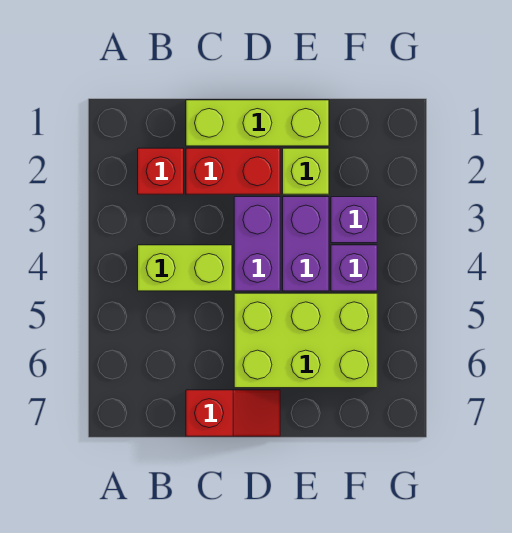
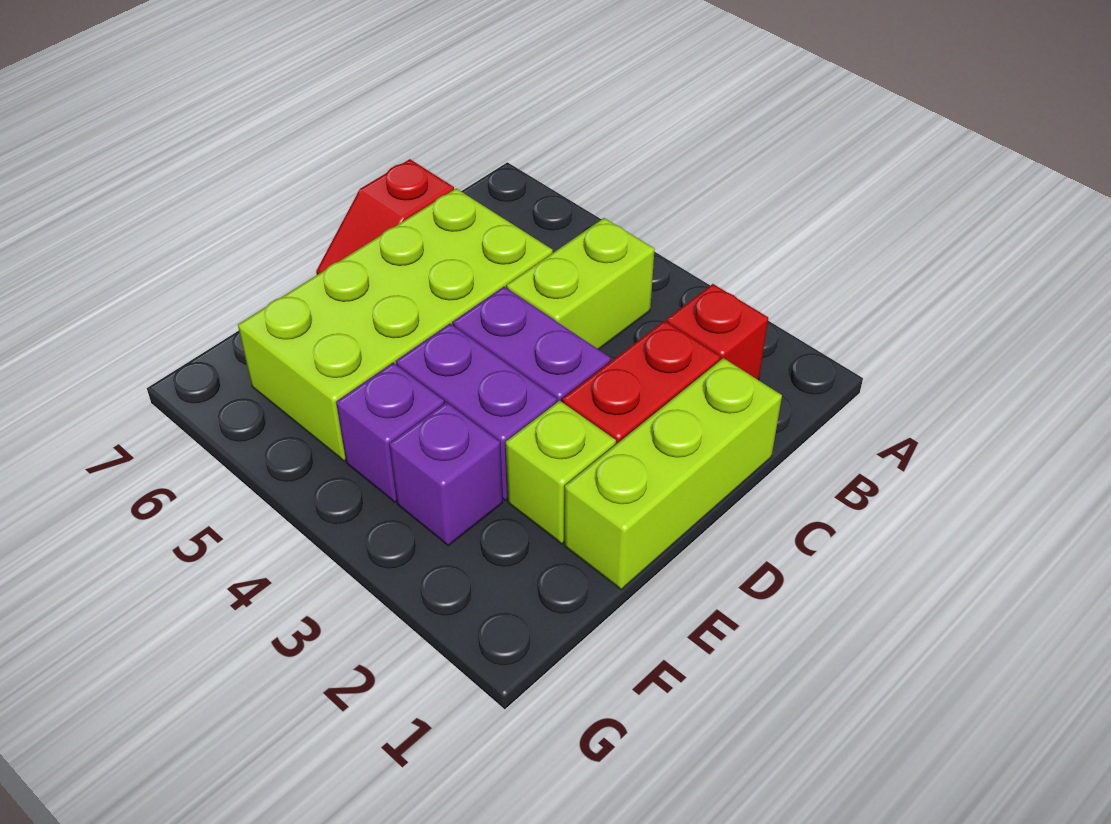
lime 2x3 brick [234,293,377,388] -> lime 2x4 brick [238,189,553,461]

